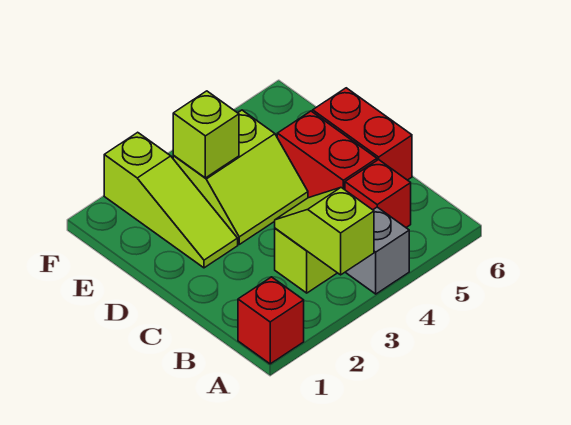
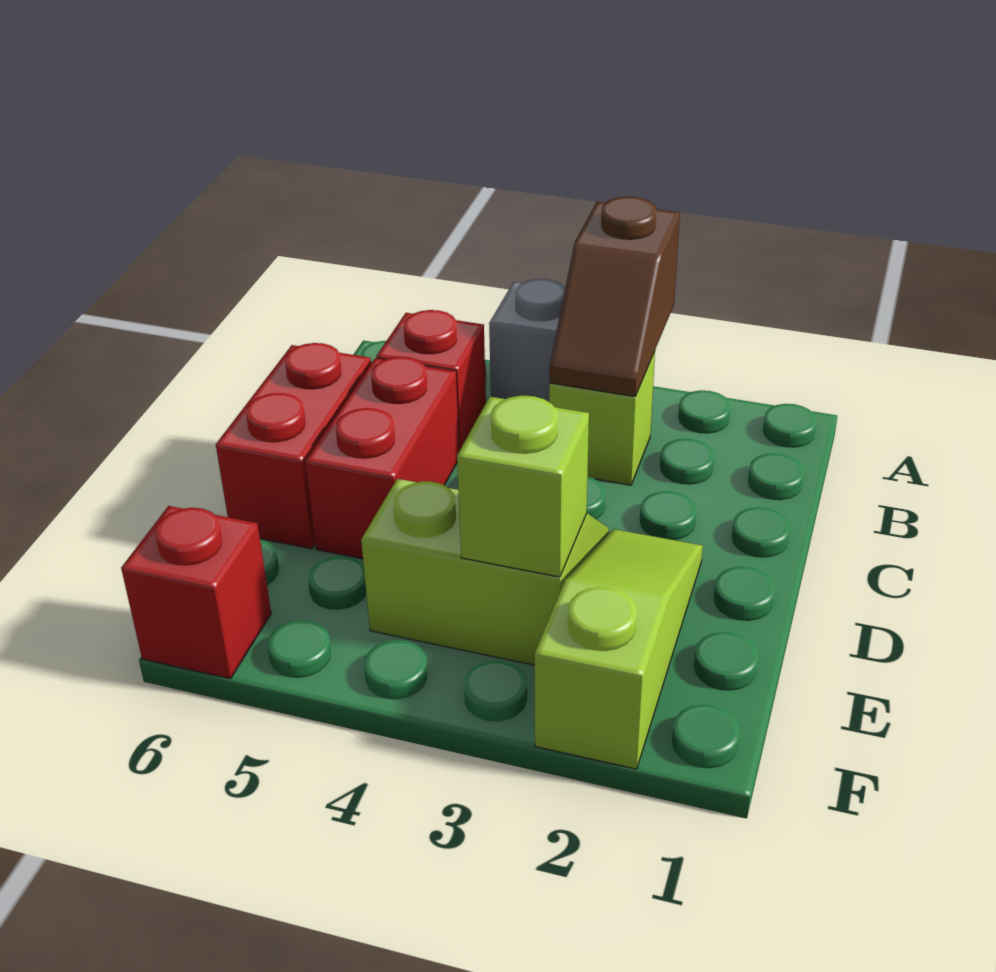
red 1x1 brick [238,277,304,364] -> red 1x1 brick moved to [121,506,271,679]
lime 1x2 slope [275,188,374,275] -> brown 1x2 slope [549,196,680,397]

